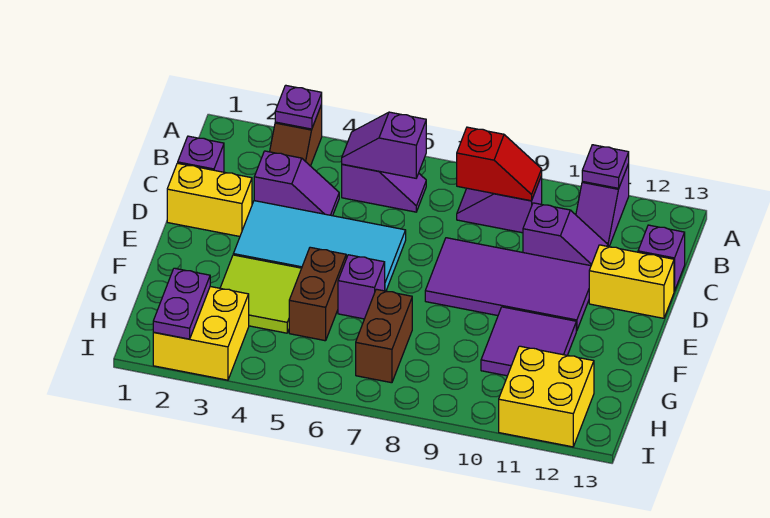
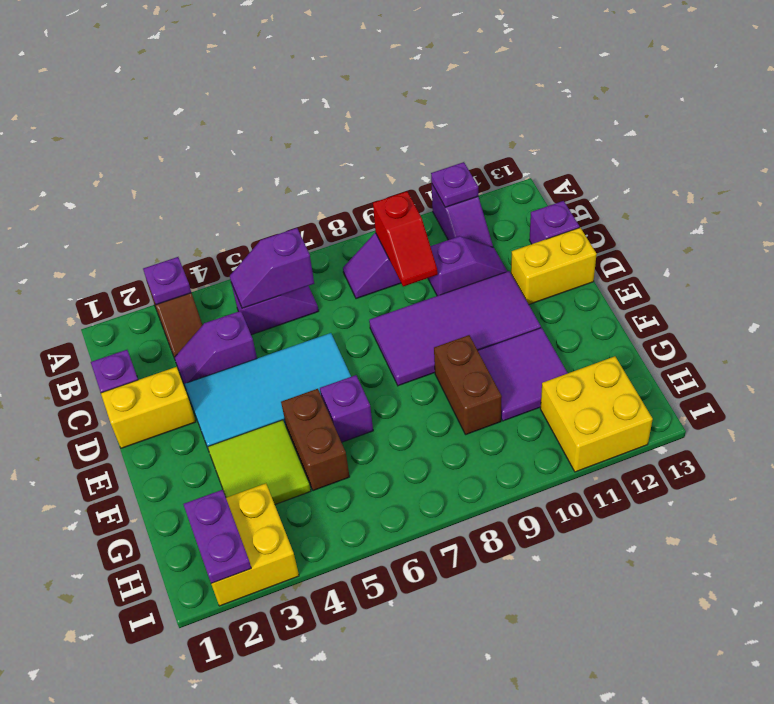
red 1x2 slope [456,127,542,201] -> red 1x2 slope turned to [373,191,438,287]
purple 1x2 slope [254,151,339,216] -> purple 1x2 slope turned to [174,311,257,386]
brown 1x2 brick [356,289,412,383] -> brown 1x2 brick moved to [434,335,502,435]

